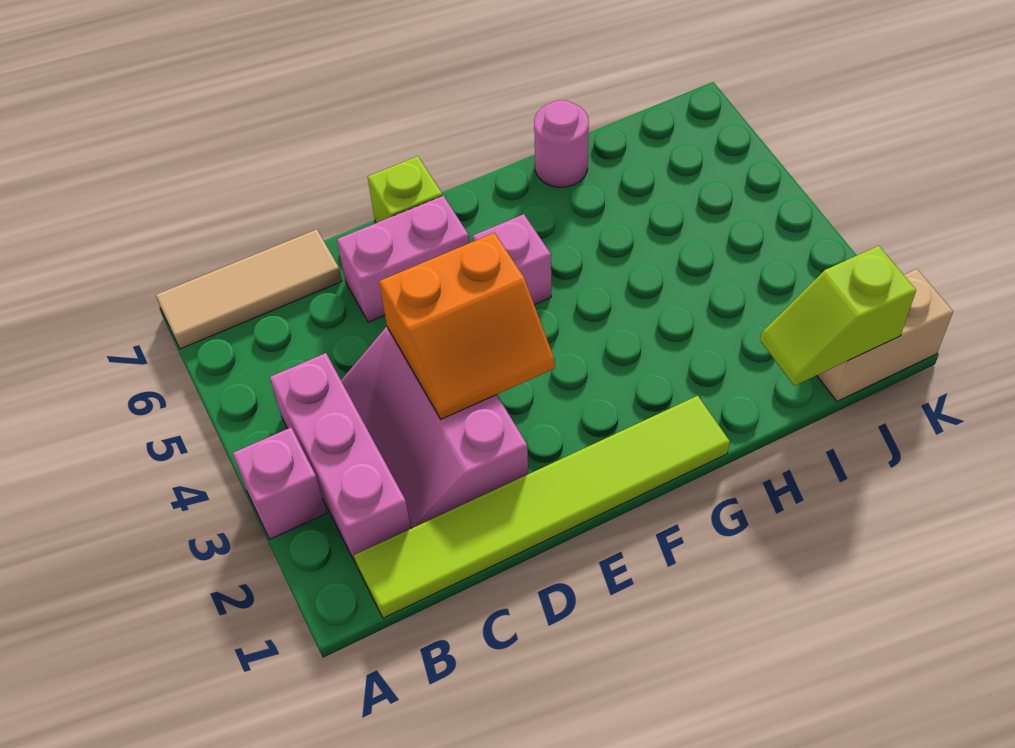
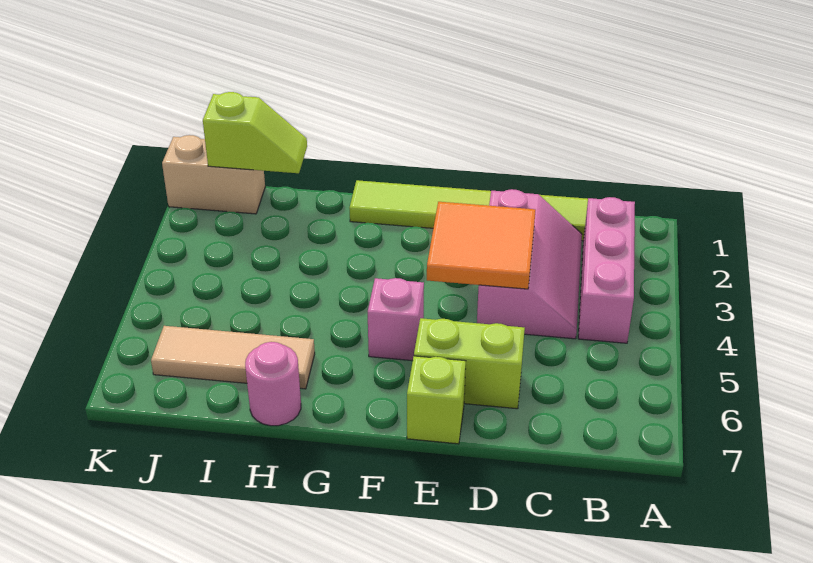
pink 1x1 brick [233,428,326,539] -> none
tan 1x3 tile [156,229,342,349] -> tan 1x3 tile moved to [151,326,315,389]
orange 2x2 slope [379,233,555,419] -> orange 2x2 tile [427,202,535,289]
pink 1x2 brick [337,196,469,322] -> lime 1x2 brick [414,318,525,409]

